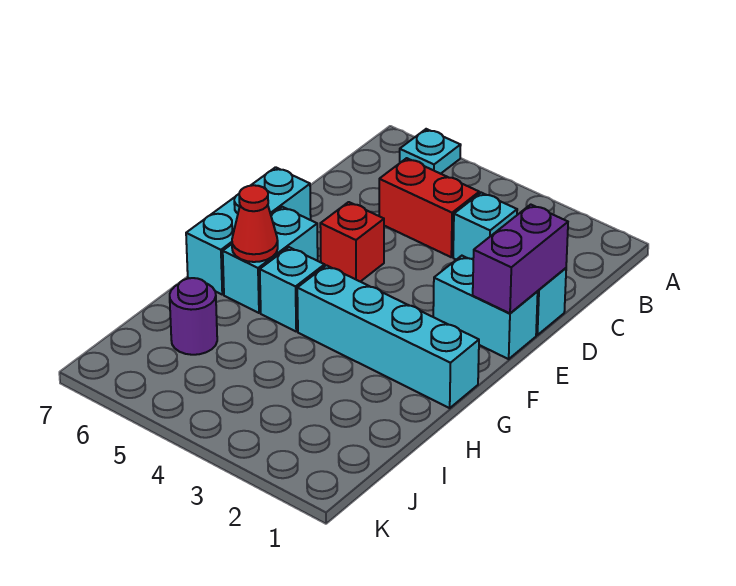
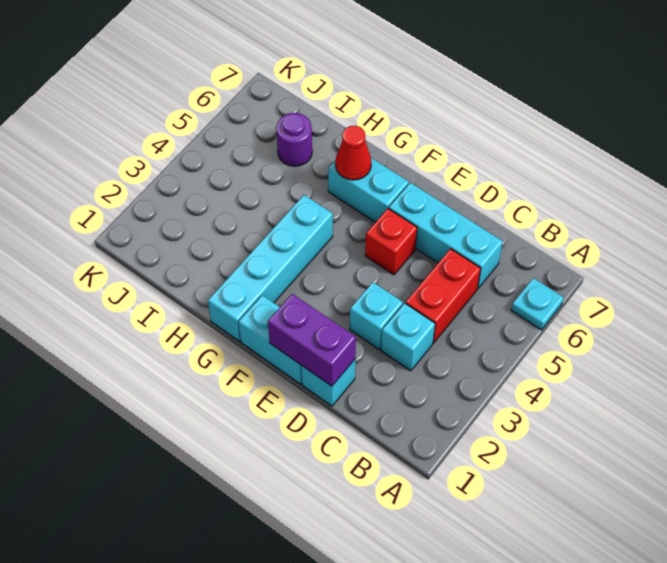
cyan 1x2 brick [433,256,538,359] -> cyan 1x2 brick turned to [239,295,302,384]
cyan 1x3 brick [186,167,311,294] -> cyan 1x3 brick moved to [389,183,503,289]
cyan 1x1 brick [260,247,325,331] -> cyan 1x1 brick moved to [350,282,403,349]

